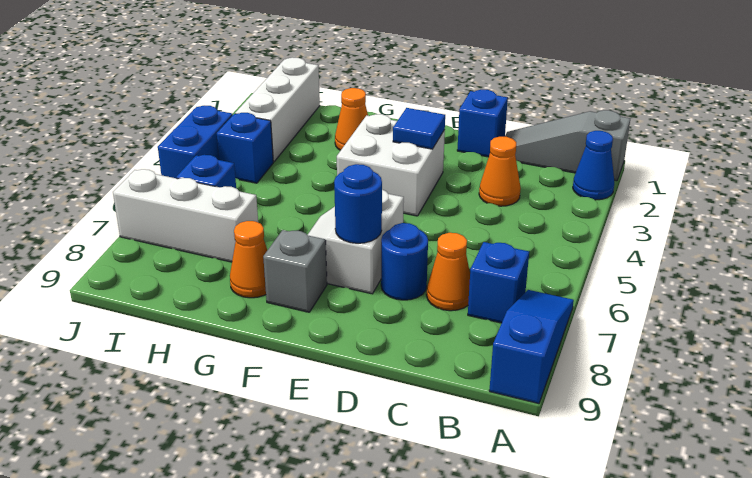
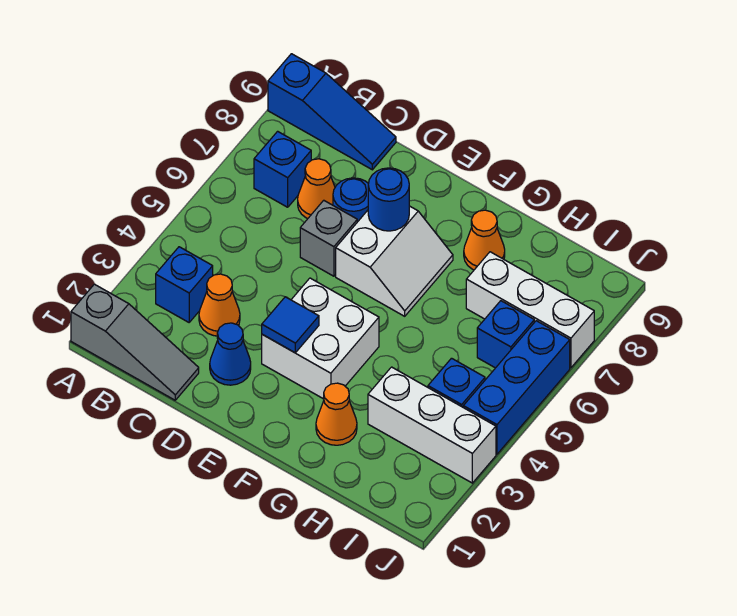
blue 1x1 cone [573,131,614,200] -> blue 1x1 cone moved to [210,323,251,385]
blue 1x3 slope [489,290,574,404] -> blue 1x3 slope turned to [268,54,396,170]
blue 1x1 brick [457,90,508,157] -> blue 1x1 brick moved to [156,247,213,322]
grey 1x1 brick [263,230,327,312] -> grey 1x1 brick moved to [300,200,357,276]
white 1x3 brick [235,57,320,162] -> white 1x3 brick turned to [368,367,496,483]
blue 1x2 brick [158,106,233,178] -> blue 1x3 brick [463,321,570,454]

